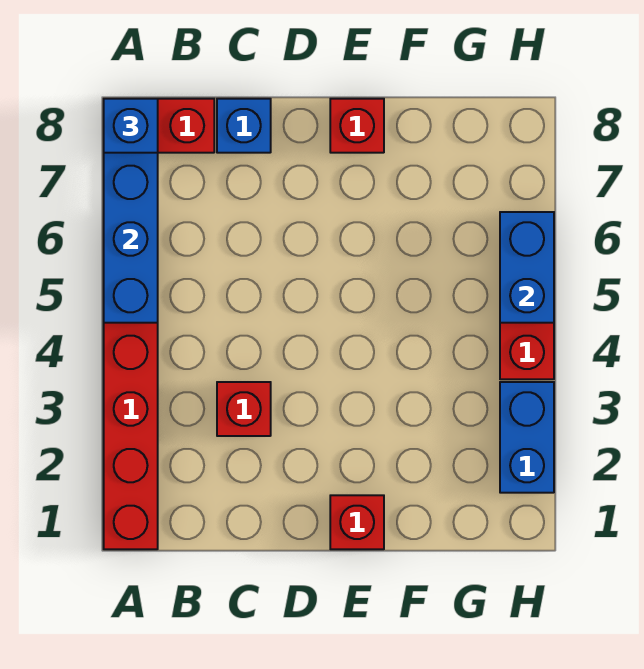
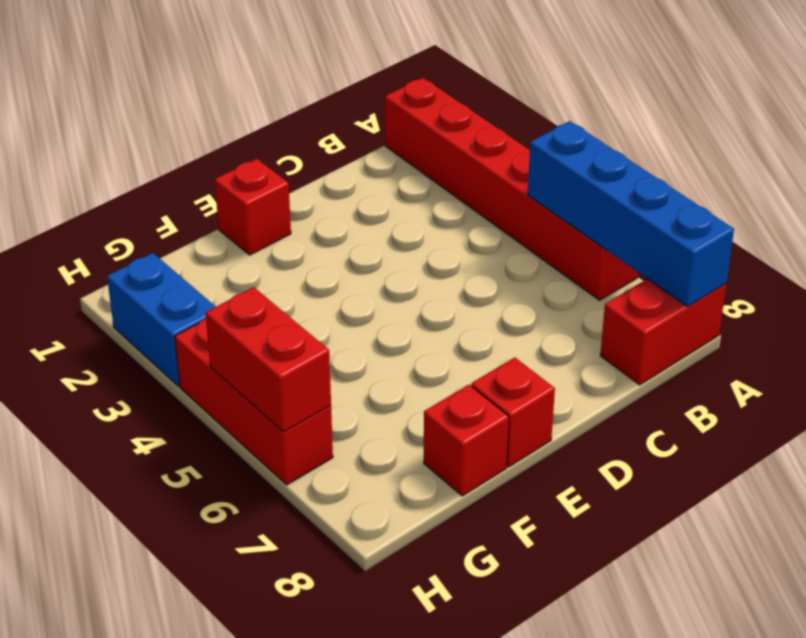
blue 1x1 brick [104,99,158,153] -> none
red 1x1 brick [217,382,271,436] -> red 1x1 brick moved to [424,385,509,496]
blue 1x1 brick [217,99,271,153] -> none
blue 1x2 brick [500,212,554,323] -> red 1x2 brick [206,287,331,432]

